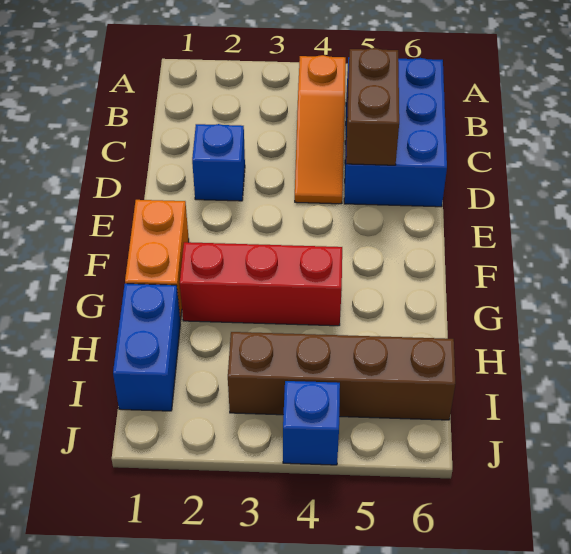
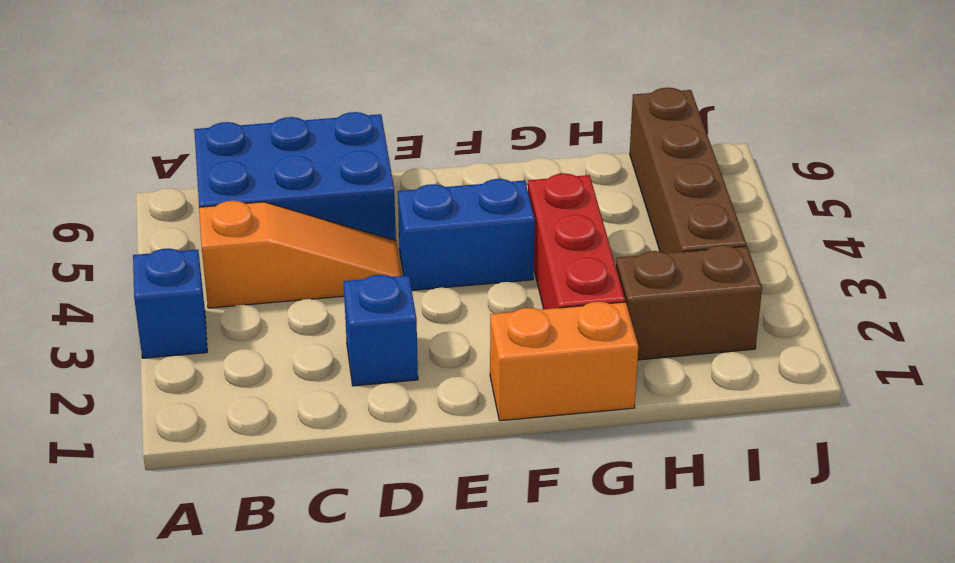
brown 1x2 brick [346,48,399,165] -> brown 1x2 brick moved to [616,245,762,360]
blue 1x2 brick [113,284,180,411] -> blue 1x2 brick moved to [398,179,535,290]
blue 1x1 brick [283,381,340,465] -> blue 1x1 brick moved to [133,248,207,358]

